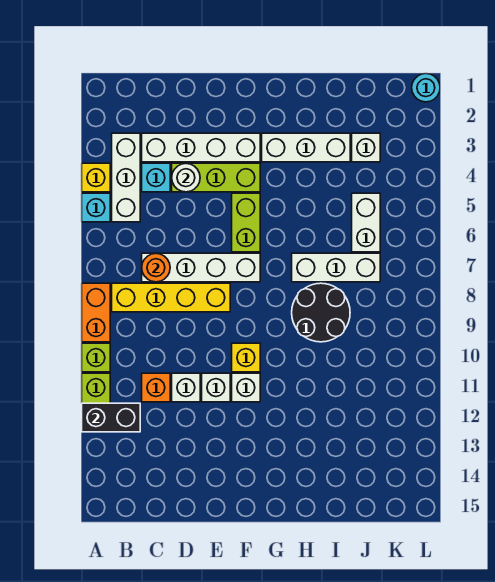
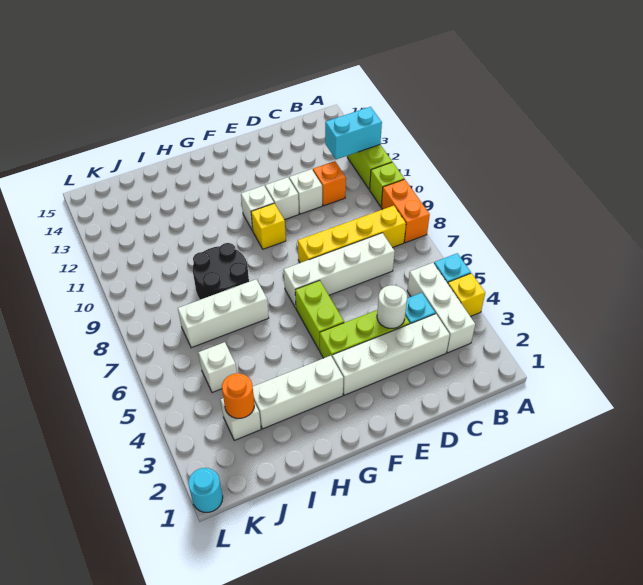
black 1x2 brick [82,403,140,432] -> cyan 1x2 brick [325,107,382,159]
orange 1x1 round brick [142,253,170,282] -> orange 1x1 round brick moved to [222,373,254,418]
white 1x2 brick [352,193,380,252] -> white 1x1 brick [198,342,237,393]

